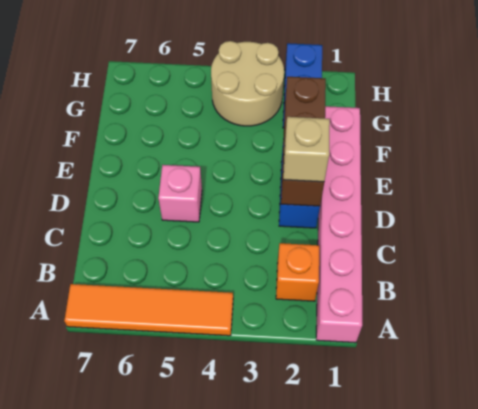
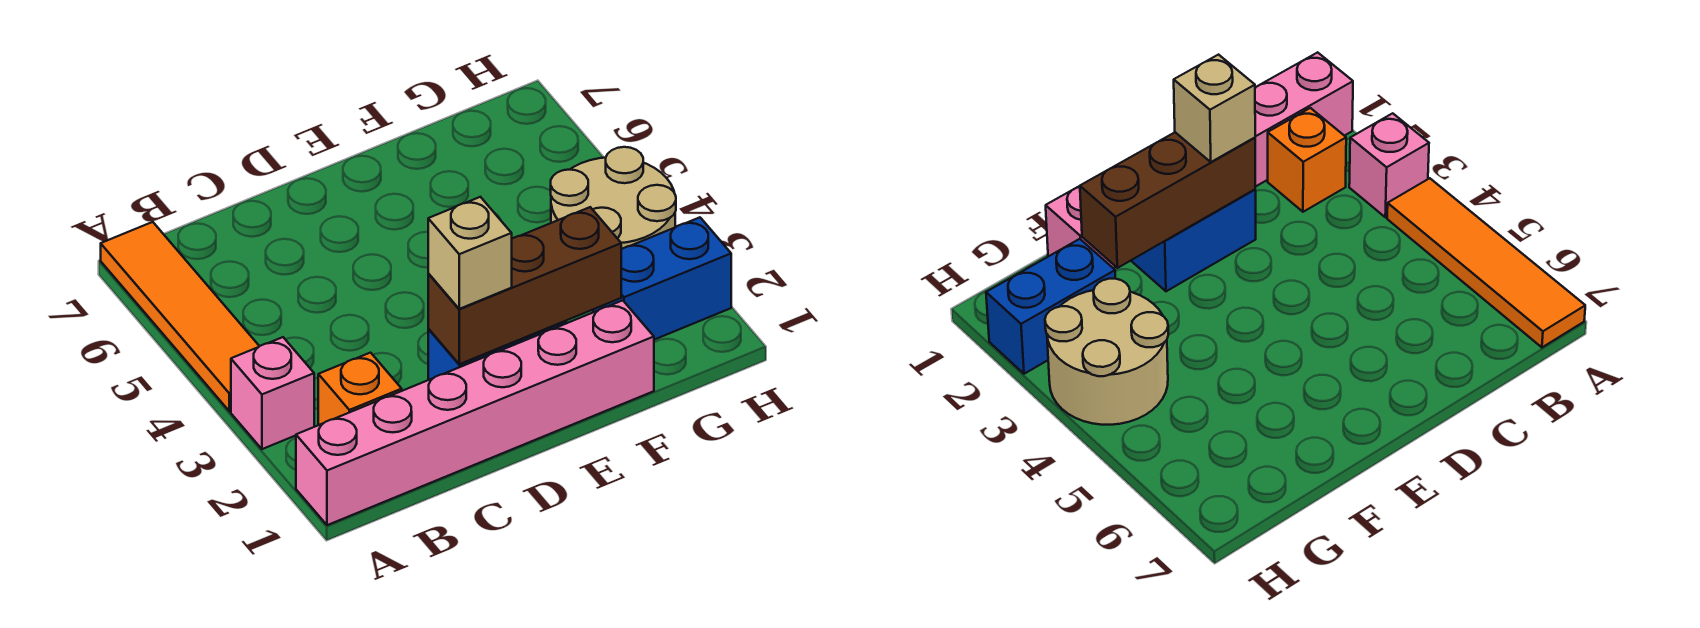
pink 1x1 brick [158,165,202,222] -> pink 1x1 brick moved to [231,337,314,449]

